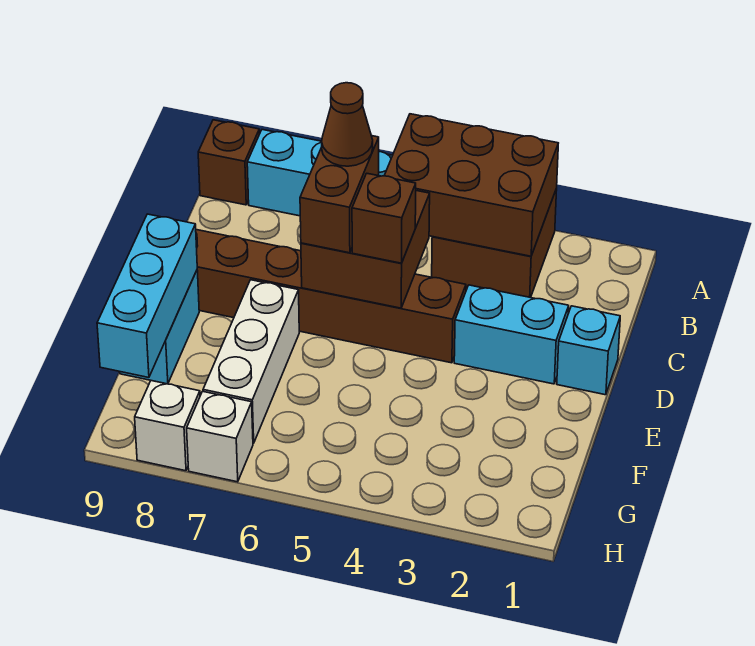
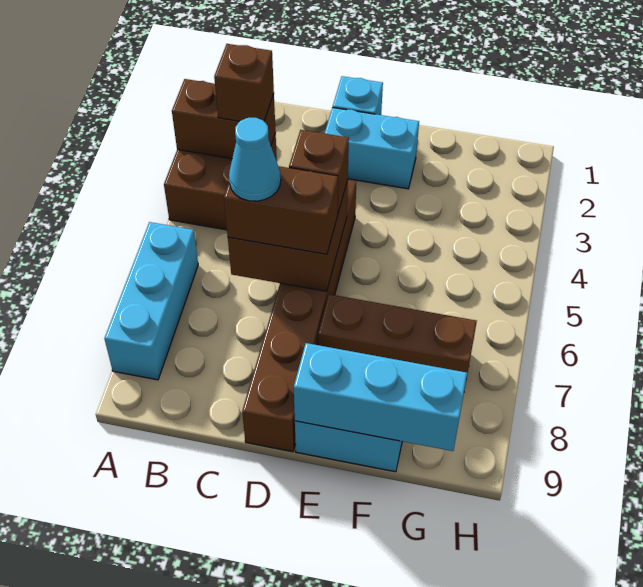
brown 2x3 brick [384,114,558,256] -> brown 1x2 brick [172,79,276,159]
brown 1x1 brick [198,120,259,205] -> brown 1x1 brick moved to [214,44,274,121]
brown 1x1 cone [322,83,373,166] -> cyan 1x1 cone [229,118,281,201]
cyan 1x2 brick [454,285,569,384] -> cyan 1x2 brick turned to [325,107,419,189]
white 1x3 brick [203,280,299,443] -> brown 1x3 brick [318,294,477,379]
white 1x1 brick [187,391,253,482] -> none
white 1x1 brick [135,381,200,471] -> none

